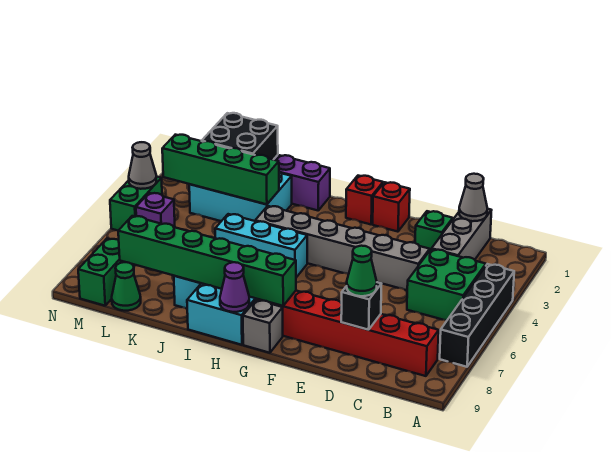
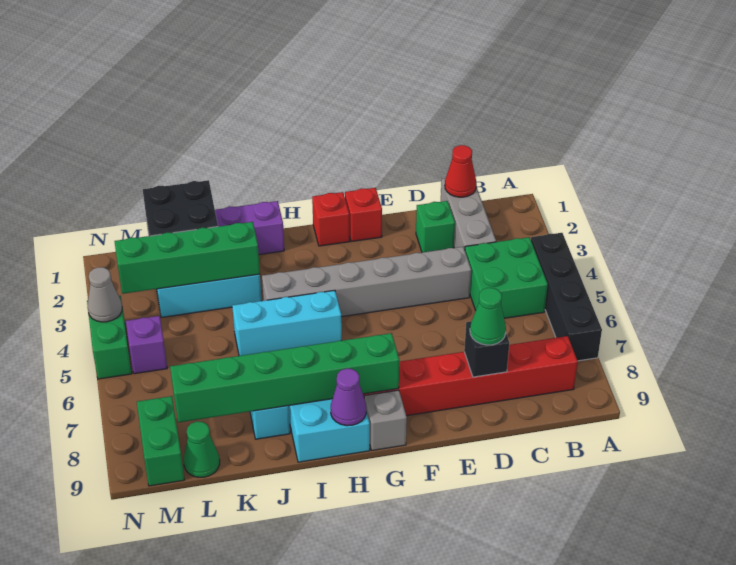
grey 1x1 cone [459,174,487,221] -> red 1x1 cone [445,145,476,197]

